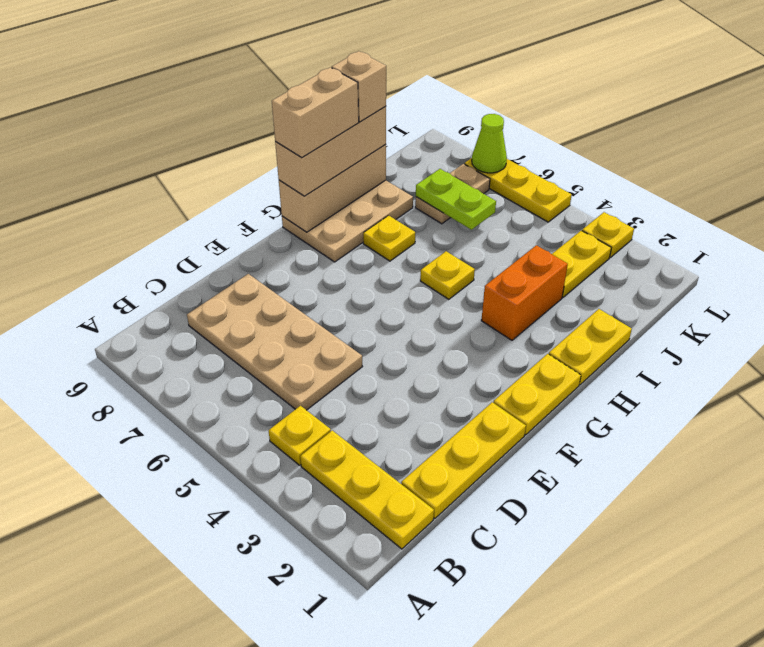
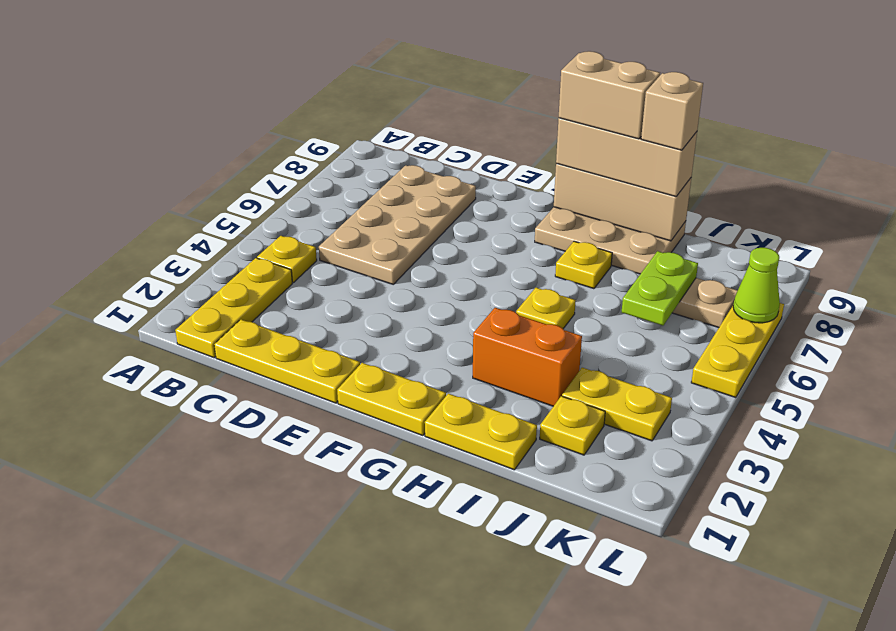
yellow 1x1 plate [582,212,634,257] -> yellow 1x1 plate moved to [540,396,605,455]

